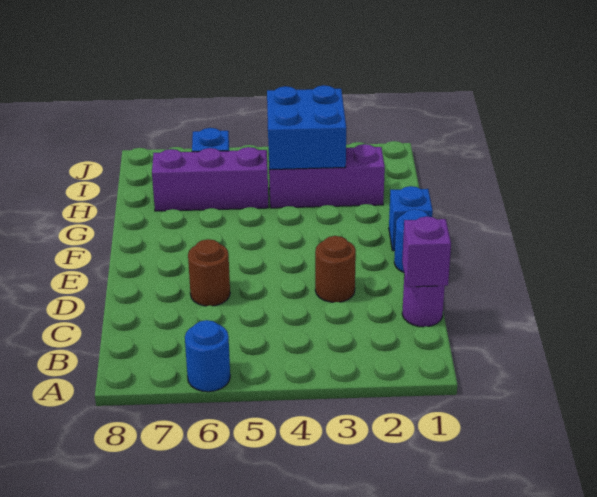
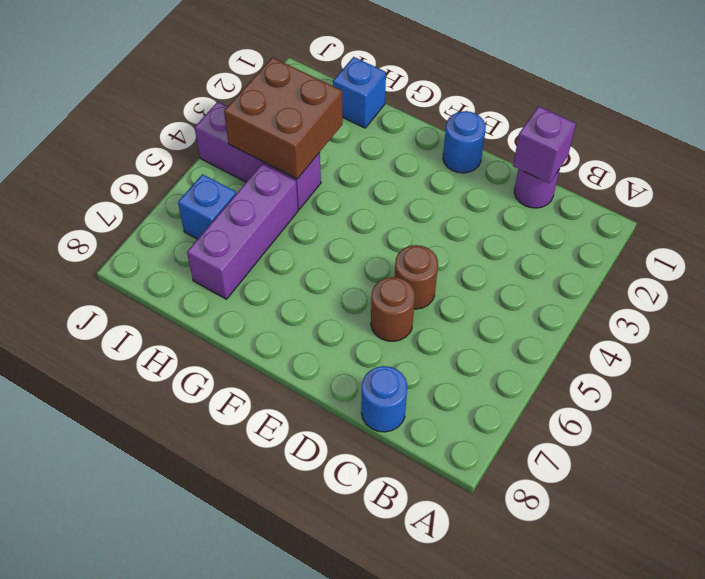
blue 1x1 round brick [185,320,230,392] -> blue 1x1 round brick moved to [361,366,407,432]
brown 1x1 round brick [315,236,356,302] -> brown 1x1 round brick moved to [395,245,438,309]
blue 1x1 brick [389,186,433,251] -> blue 1x1 brick moved to [333,57,386,128]
purple 1x3 brick [269,144,385,208] -> purple 1x3 brick turned to [195,102,321,209]
blue 2x2 brick [267,85,346,170] -> brown 2x2 brick [224,57,343,179]

